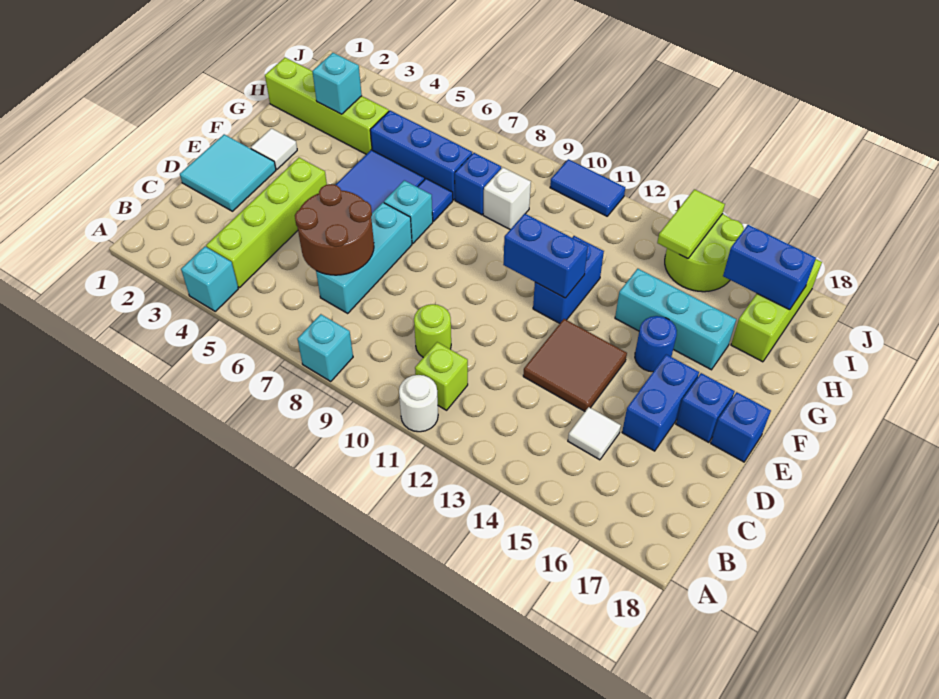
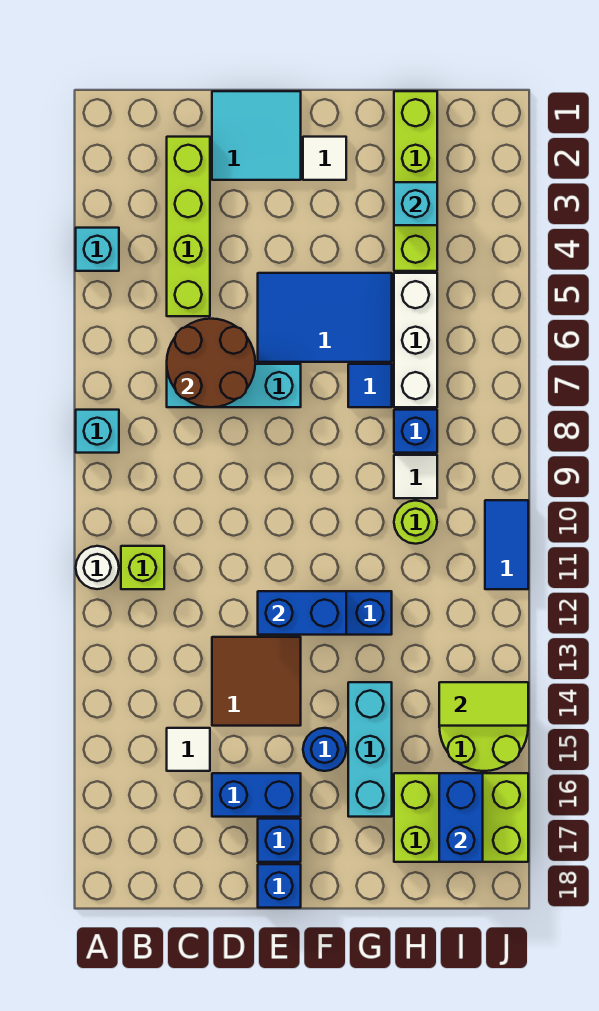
lime 1x4 brick [206,158,327,288] -> lime 1x4 brick turned to [167,137,210,316]
lime 1x1 round brick [414,304,451,358] -> lime 1x1 round brick moved to [394,501,437,544]
cyan 1x1 brick [384,180,433,243] -> none
blue 1x2 brick [503,214,588,298] -> blue 1x2 brick turned to [258,591,346,635]
blue 1x3 brick [370,110,472,200] -> white 1x3 brick [394,273,437,407]
white 1x1 brick [483,167,531,229] -> white 1x1 tile [394,455,437,498]
lime 1x3 brick [731,259,822,362] -> lime 2x3 brick [394,773,528,862]

